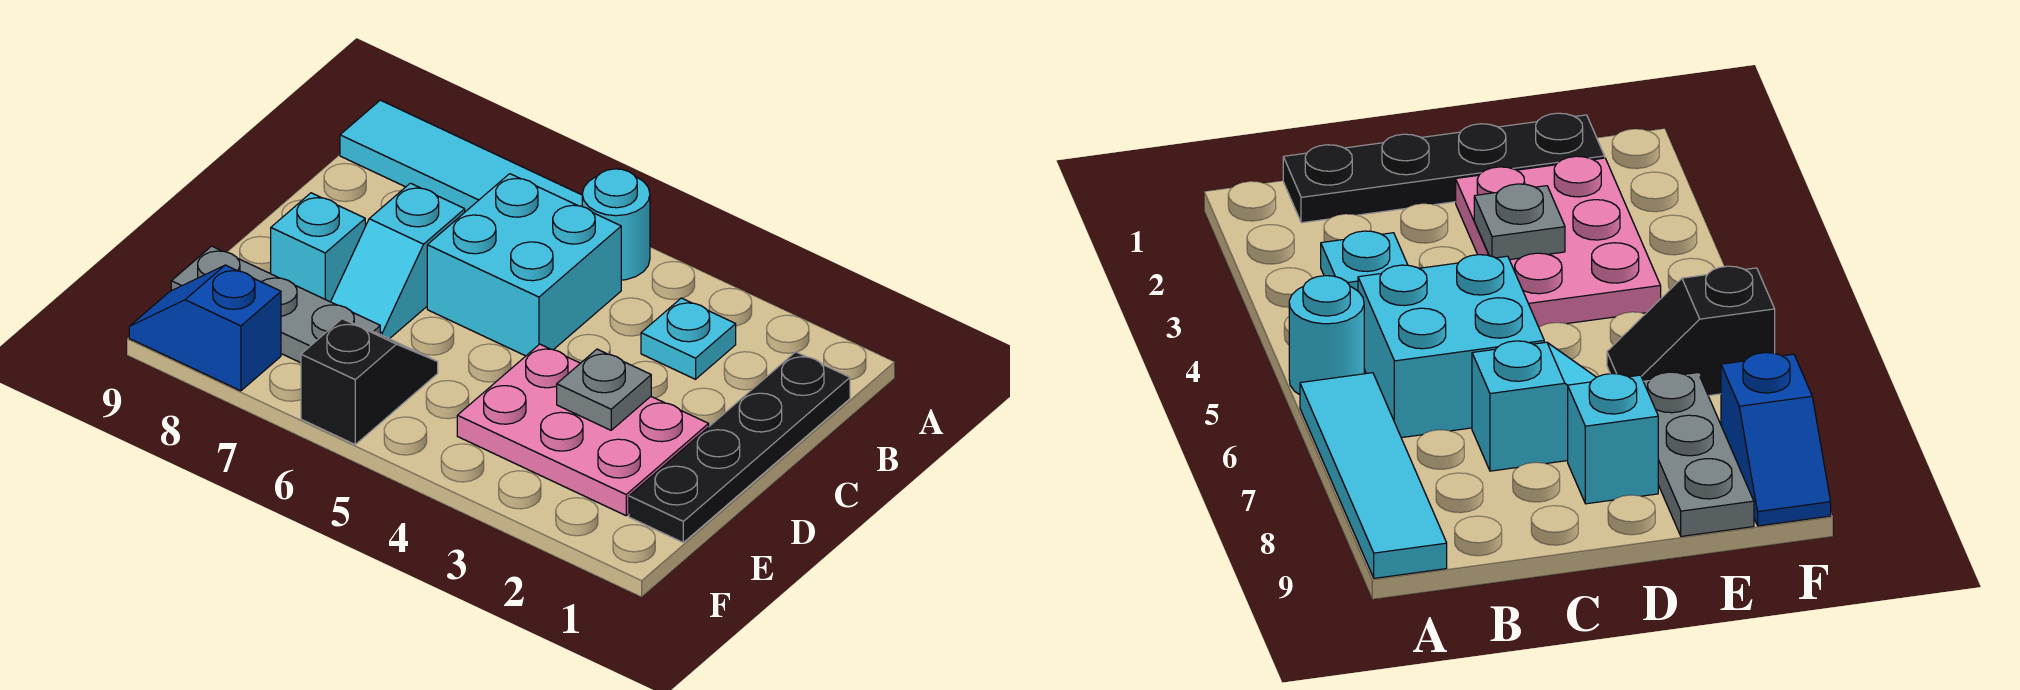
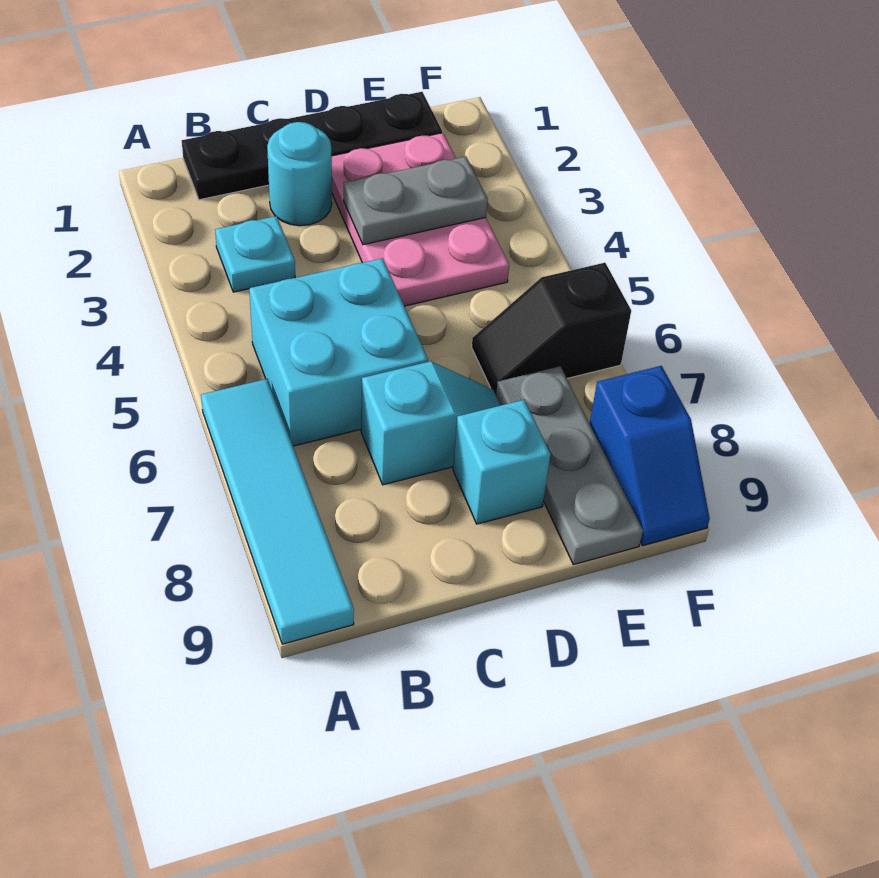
cyan 1x1 round brick [582,169,650,280] -> cyan 1x1 round brick moved to [267,122,332,226]
grey 1x1 plate [557,349,651,430] -> grey 1x2 plate [344,157,488,245]

